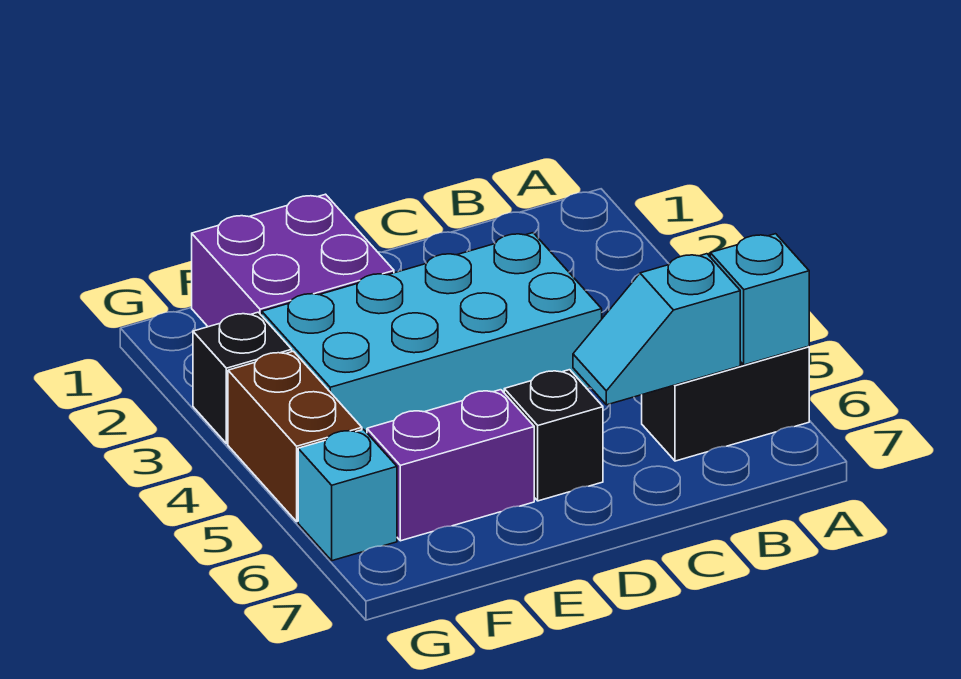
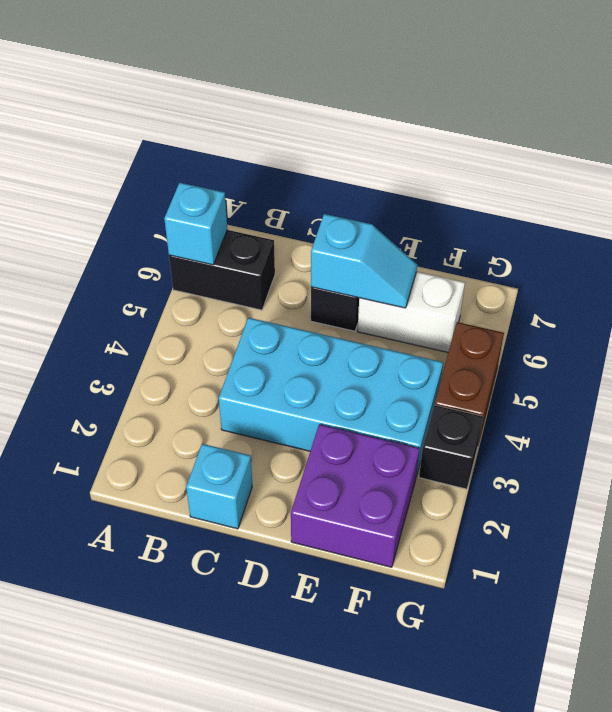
cyan 1x2 slope [573,254,740,405] -> cyan 1x2 slope moved to [311,214,417,308]
purple 1x2 brick [367,390,534,541] -> white 1x2 brick [358,272,465,352]
cyan 1x1 brick [298,429,397,561] -> cyan 1x1 brick moved to [186,444,252,529]

